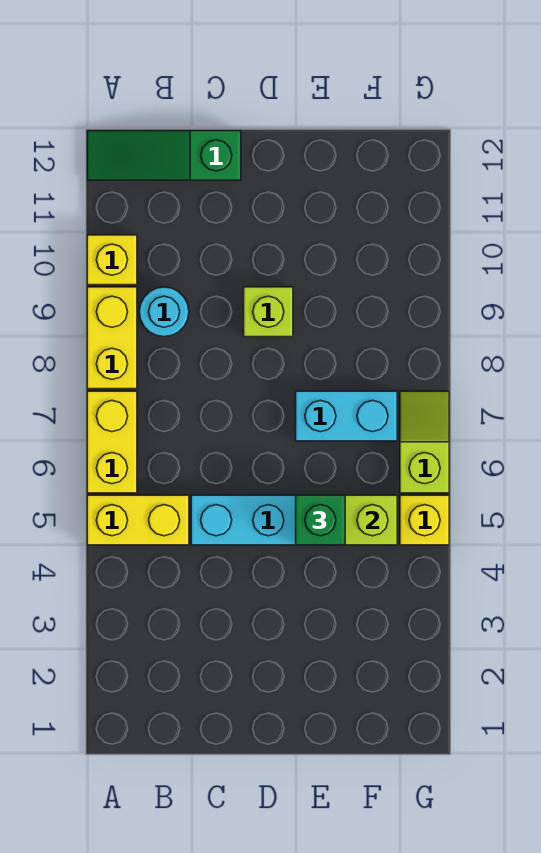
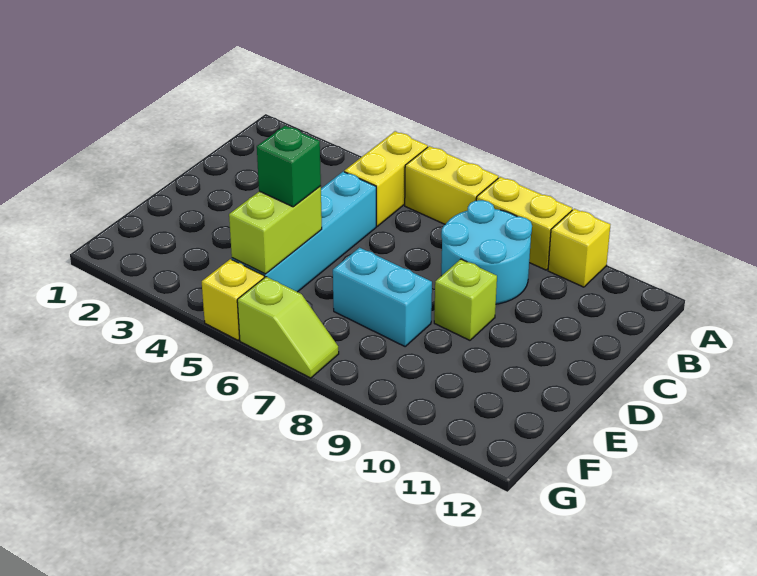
green 1x3 slope [87,131,241,180] -> none
cyan 1x1 round brick [139,287,189,337] -> cyan 2x2 round brick [441,200,532,304]
cyan 1x2 brick [296,391,397,441] -> cyan 1x2 brick turned to [333,248,432,346]

